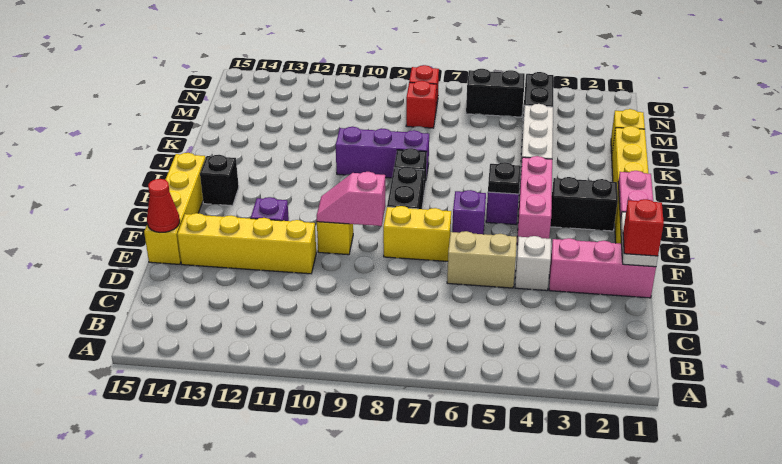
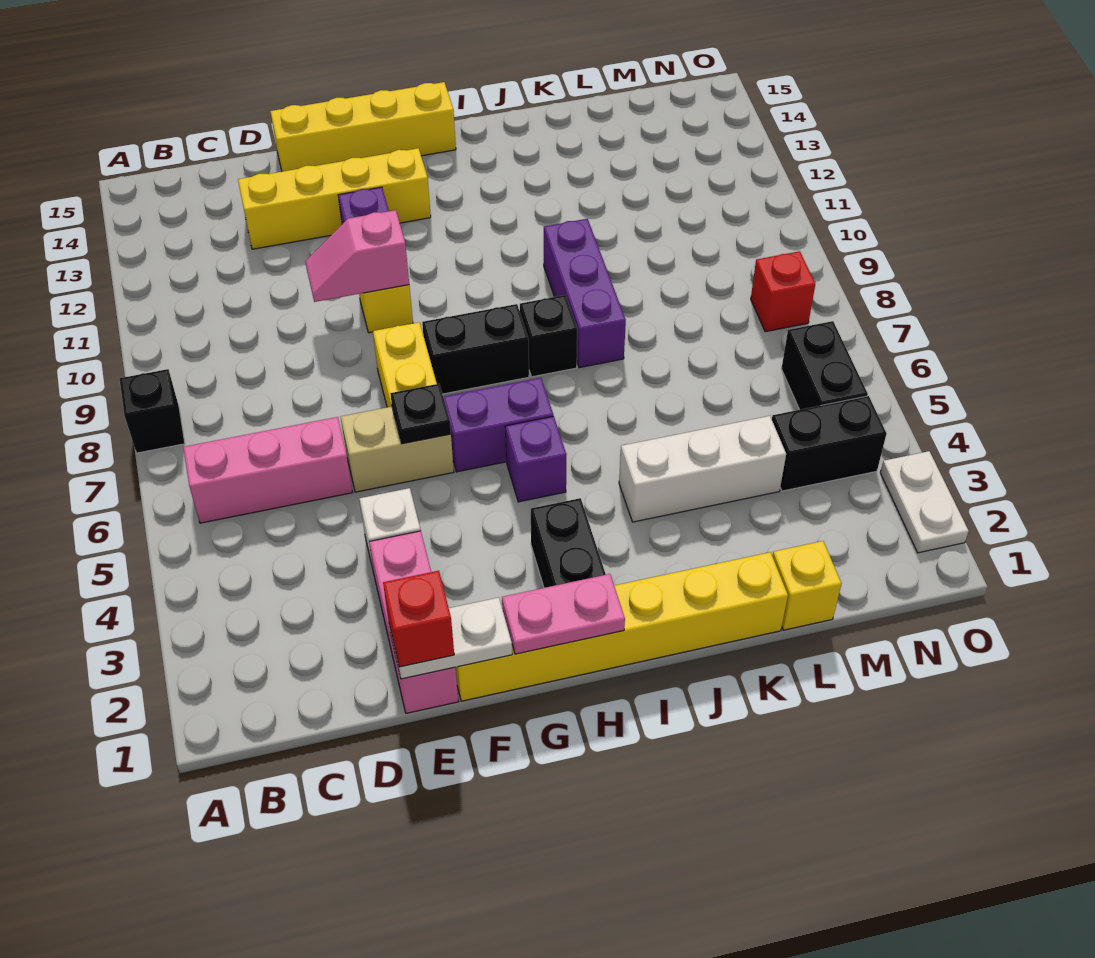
tan 1x2 brick [447,231,517,288] -> tan 1x2 brick turned to [341,407,454,492]
yellow 1x4 brick [177,213,316,274] -> yellow 1x4 brick turned to [238,148,431,249]
red 1x1 cone [147,179,180,233] -> none
pink 1x2 slope [316,172,385,226] -> pink 1x2 slope turned to [305,210,409,302]
pink 1x3 brick [517,156,552,245] -> pink 1x3 brick moved to [183,417,353,523]
purple 1x1 brick [452,190,486,234] -> purple 1x2 brick [443,378,553,472]
black 1x1 plate [488,162,521,194] -> black 1x1 plate moved to [390,384,451,444]
black 1x1 brick [200,155,239,206] -> black 1x1 brick moved to [120,369,185,453]
red 1x1 brick [406,81,437,128] -> none
none -> white 1x2 plate [880,451,969,553]

